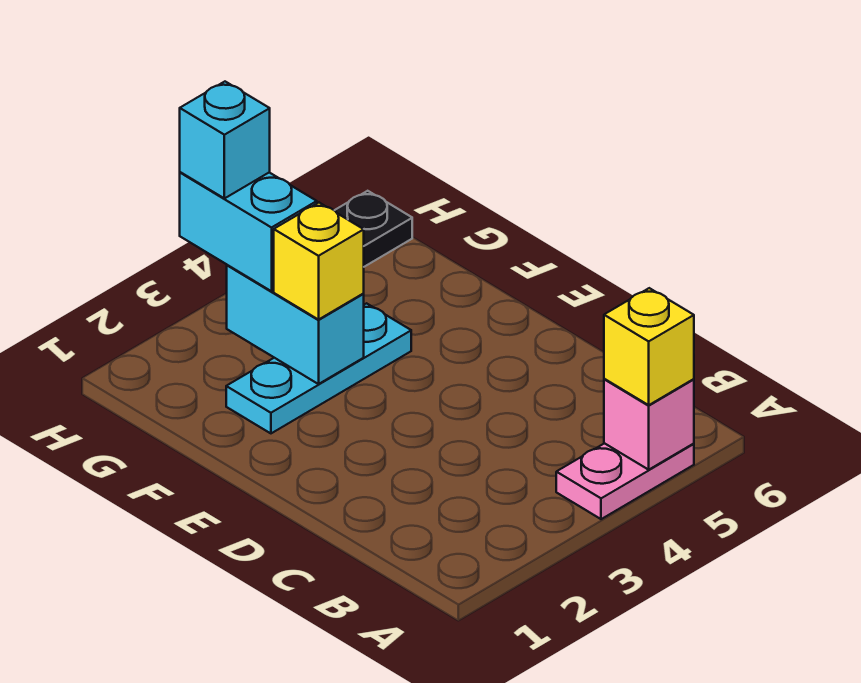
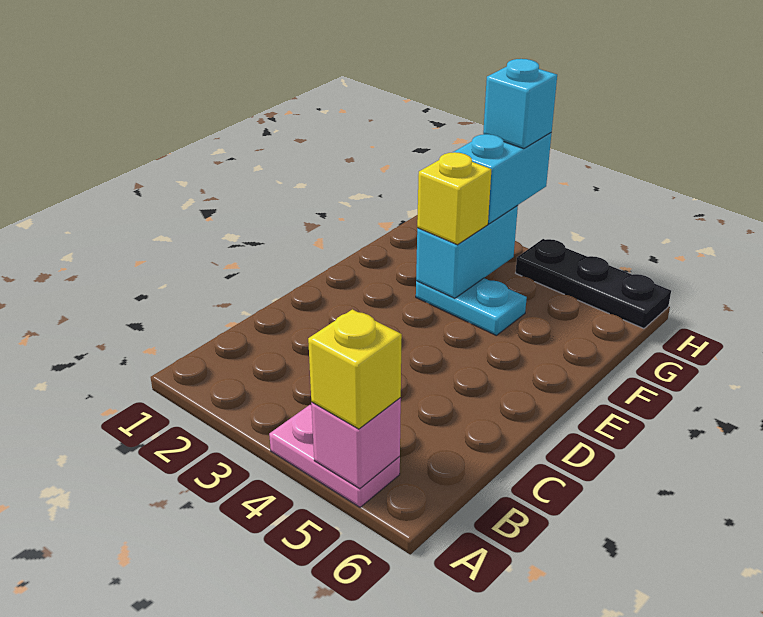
cyan 1x3 plate [226,303,411,433] -> cyan 1x2 plate [416,278,527,335]

